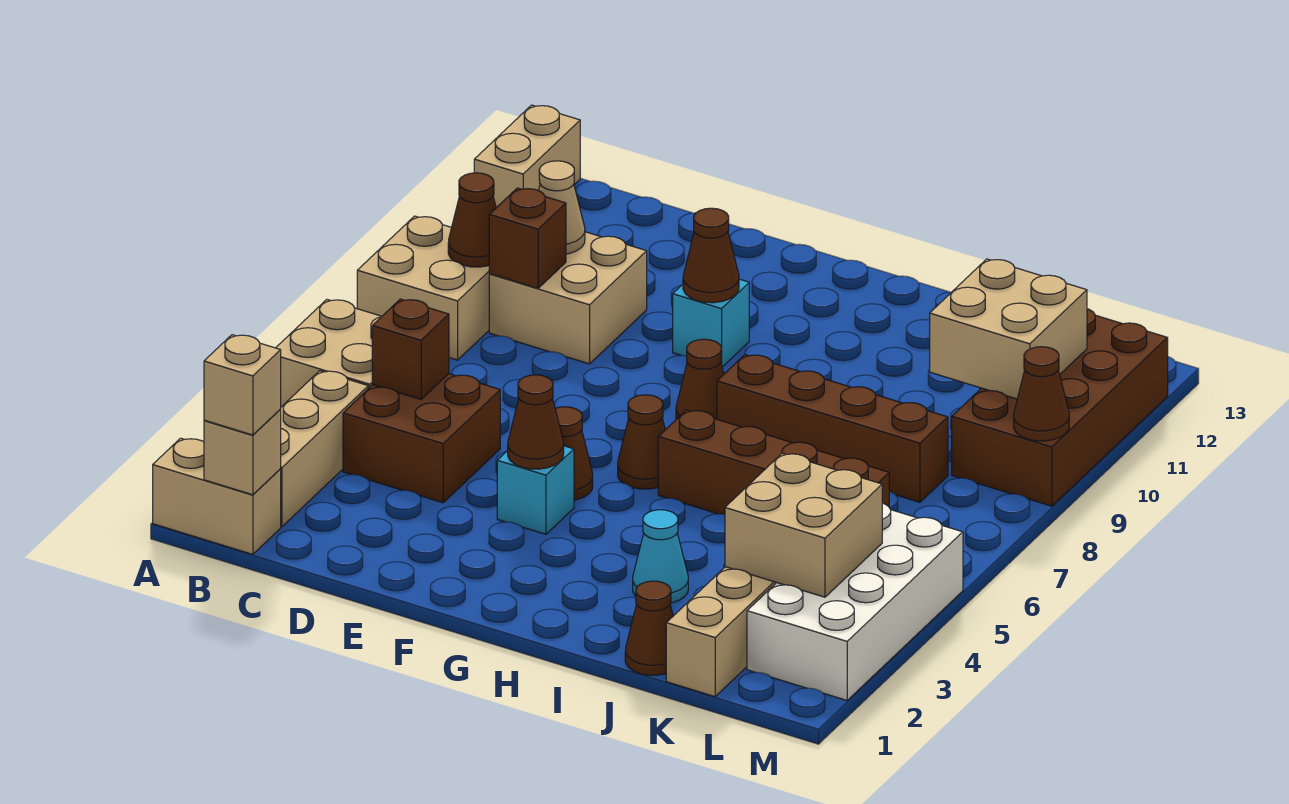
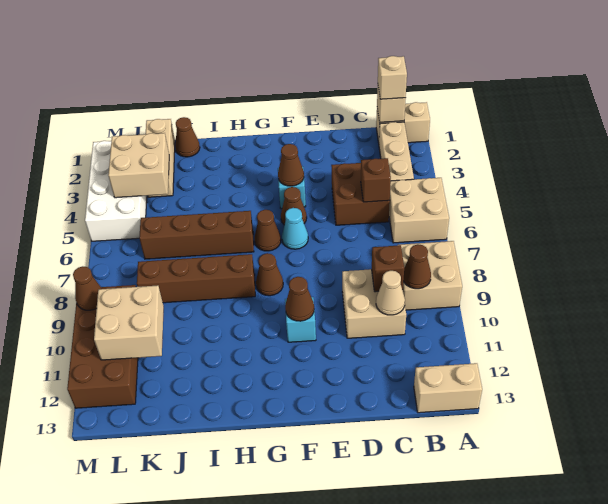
tan 1x2 brick [474,105,580,208] -> tan 1x2 brick turned to [414,363,482,413]
cyan 1x1 cone [633,510,688,603] -> cyan 1x1 cone moved to [282,208,308,249]

